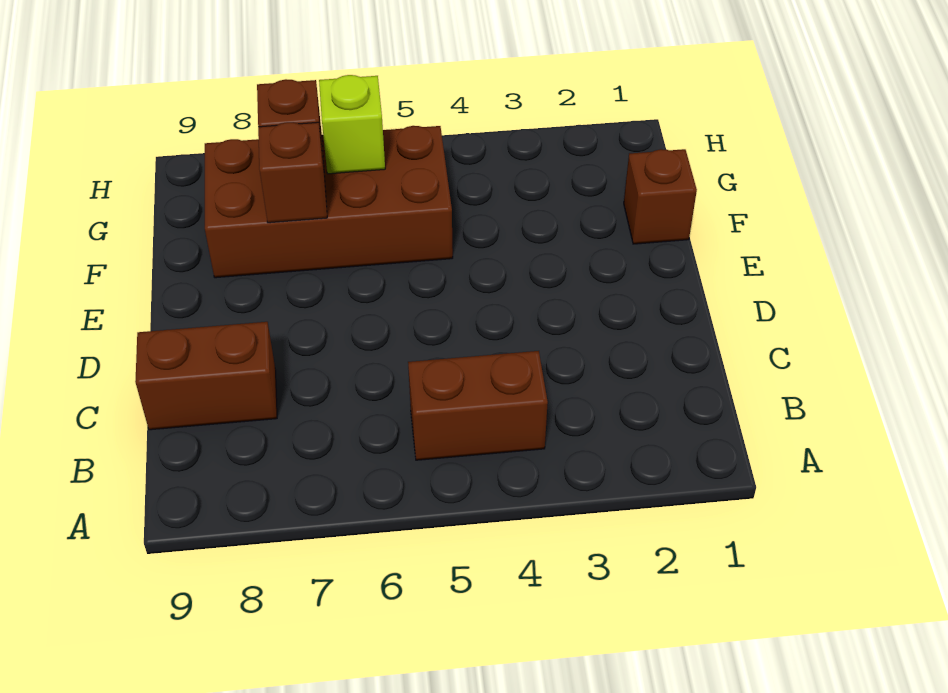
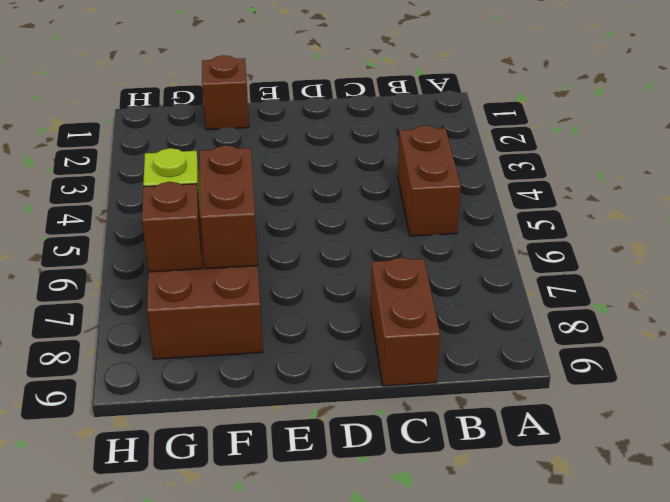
brown 1x1 brick [258,122,327,223] -> brown 1x2 brick [199,146,258,269]

